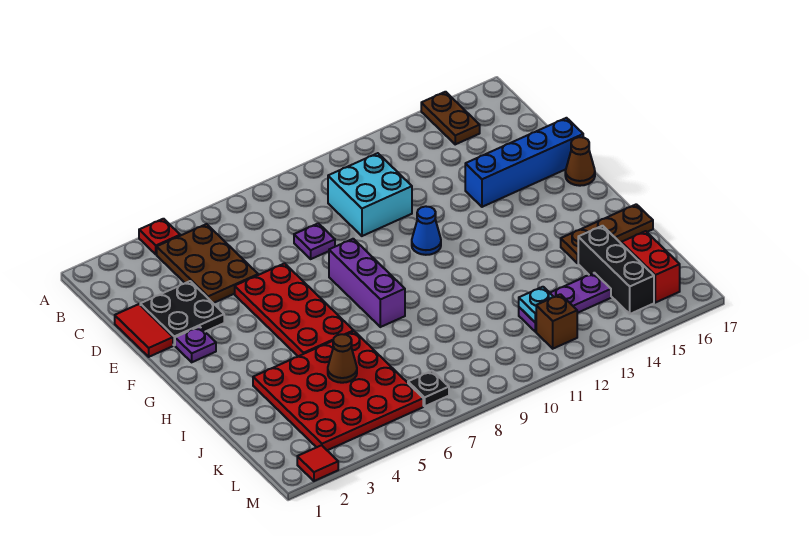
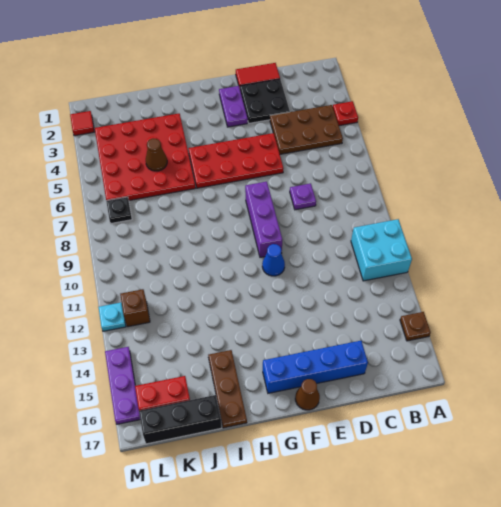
brown 1x2 plate [421,92,480,144] -> brown 1x1 plate [400,312,431,341]
cyan 2x2 brick [328,153,412,236] -> cyan 2x2 brick moved to [351,219,412,281]
blue 1x4 brick [465,118,583,207] -> blue 1x4 brick turned to [263,341,368,393]
purple 1x1 plate [175,327,216,362] -> purple 1x2 plate [219,86,248,127]
purple 1x3 brick [329,239,405,327] -> purple 1x3 brick turned to [245,182,282,257]
black 1x3 brick [578,226,654,314] -> black 1x3 brick moved to [139,395,222,444]
purple 1x3 plate [519,273,611,332] -> purple 1x3 plate moved to [105,347,140,424]
cyan 1x1 plate [519,287,553,323] -> cyan 1x1 plate moved to [98,303,126,331]

